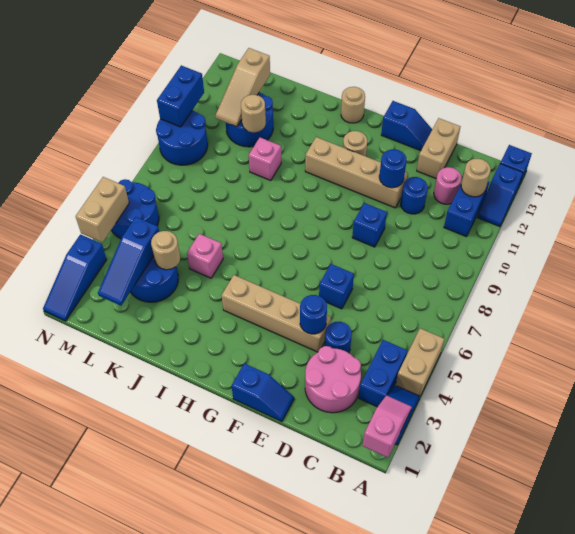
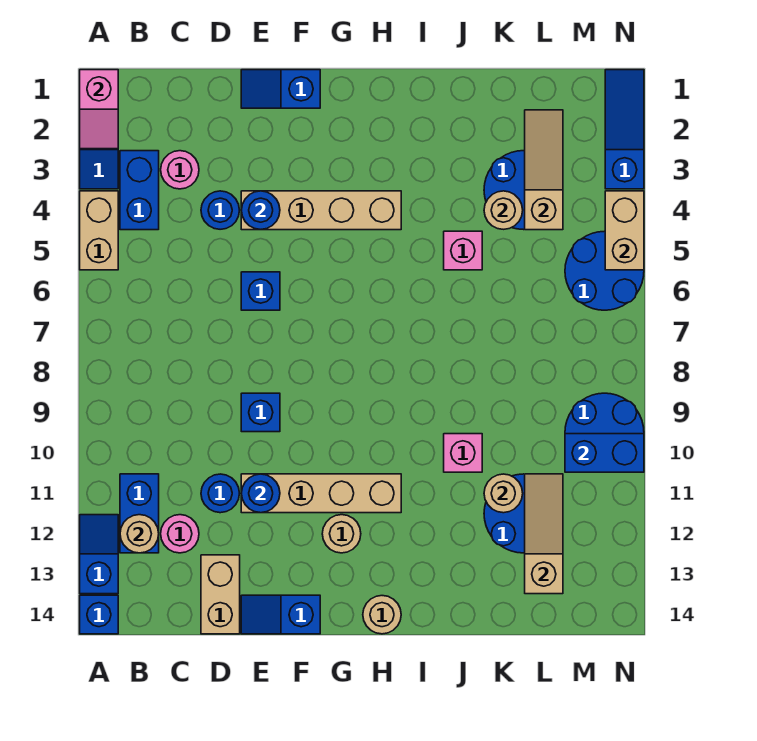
pink 2x2 round brick [305,346,361,413] -> pink 1x1 round brick [161,151,199,189]
blue 1x3 slope [98,217,159,306] -> tan 1x3 slope [525,110,563,230]
blue 1x2 brick [157,66,204,127] -> blue 1x2 brick turned to [565,434,644,472]

